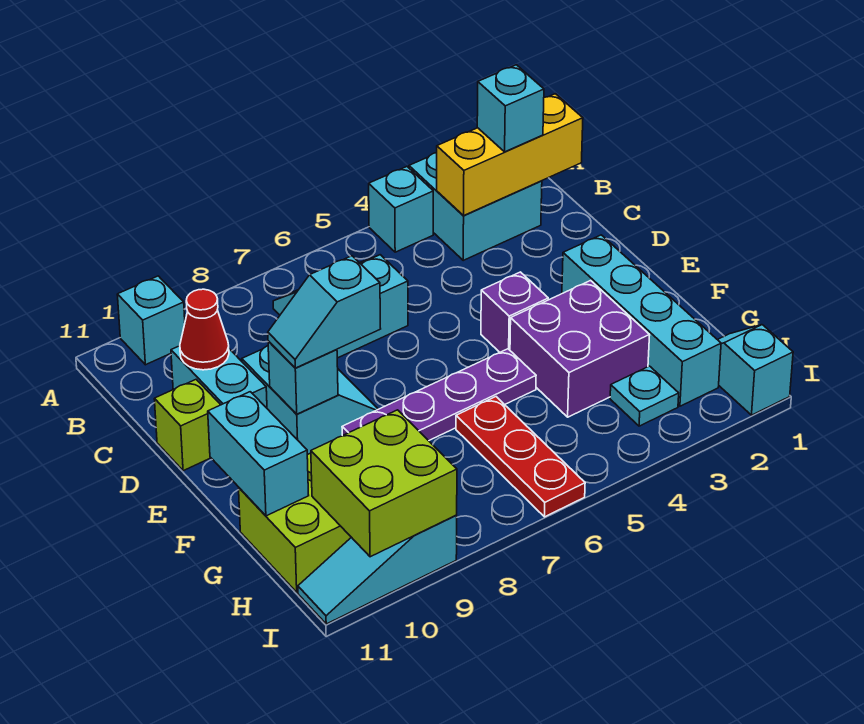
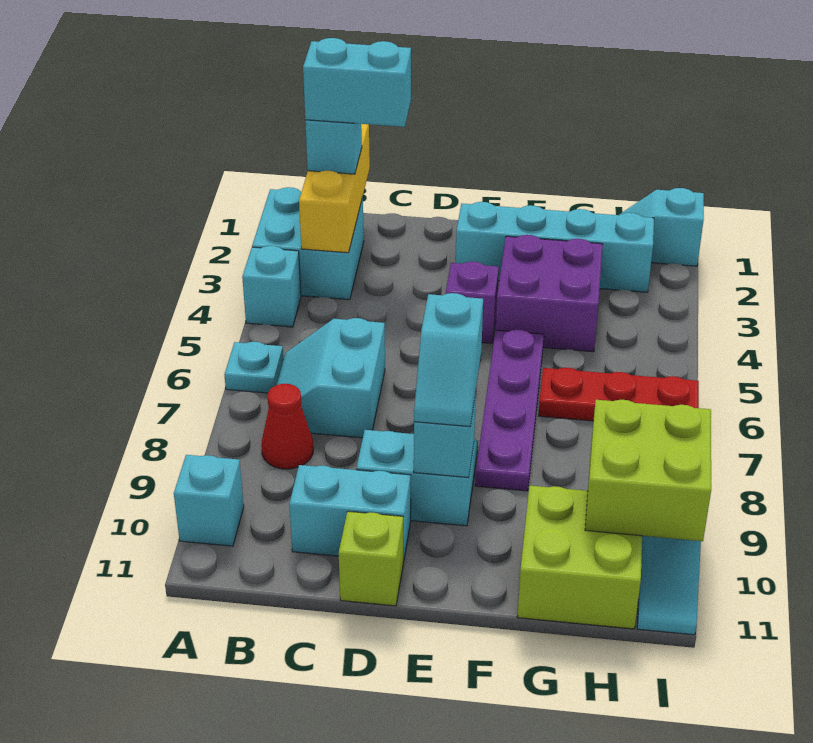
red 1x1 cone [180,289,229,370] -> red 1x1 cone moved to [261,384,313,469]
cyan 1x2 brick [208,392,309,516] -> cyan 1x2 brick moved to [303,38,411,127]
cyan 1x1 plate [610,366,679,426] -> cyan 1x1 plate moved to [224,342,283,393]

